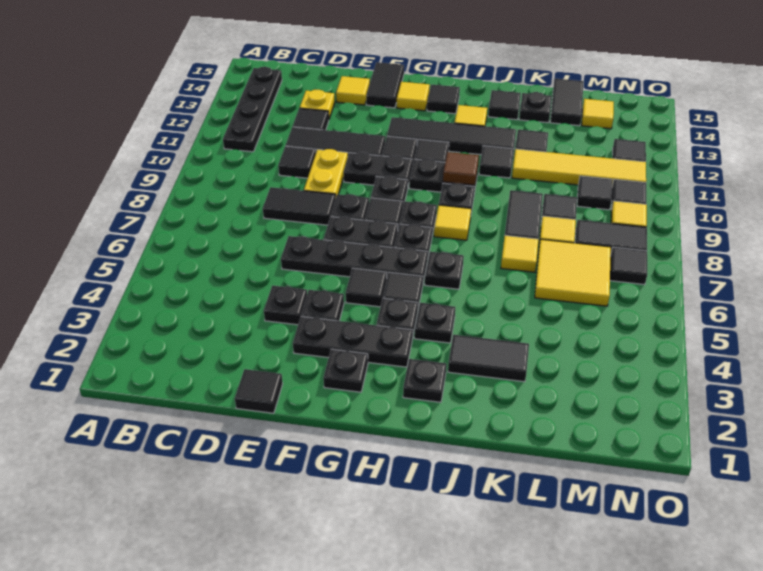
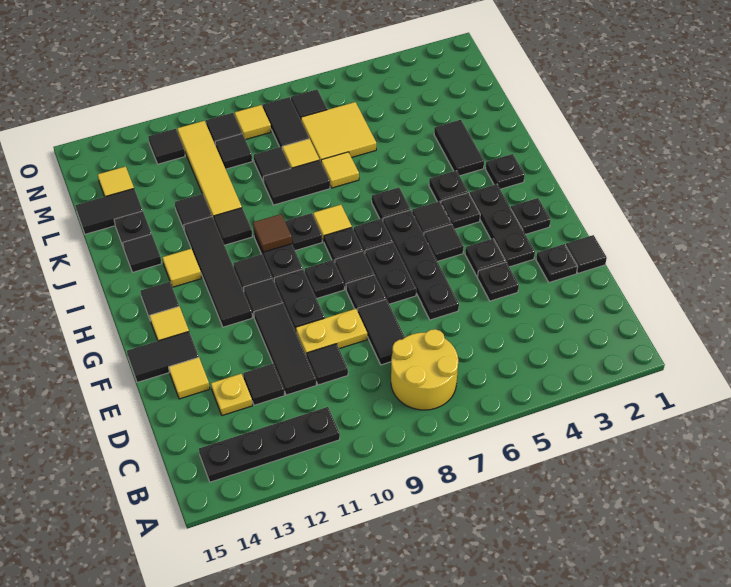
none -> yellow 2x2 round brick [391,329,458,410]
none -> black 1x1 plate [536,244,578,282]

